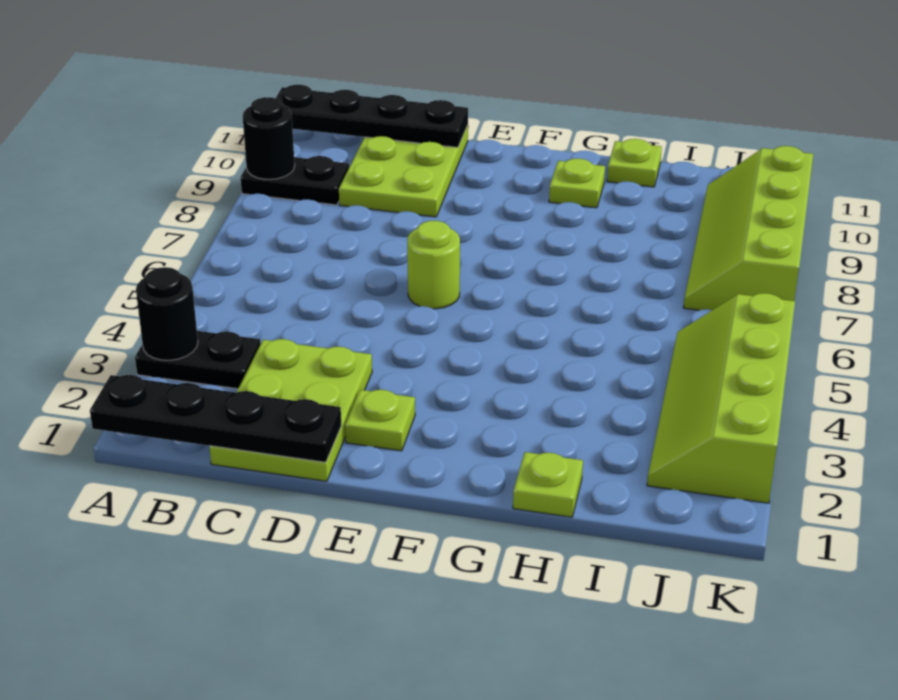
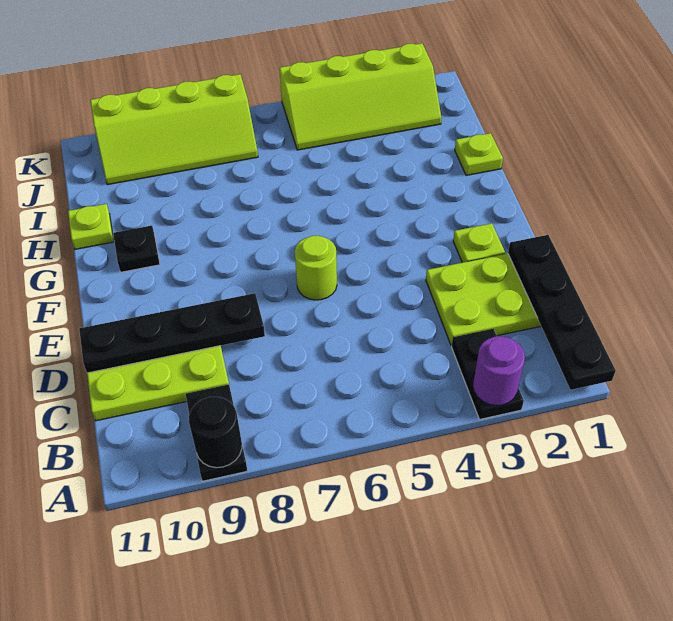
black 1x1 round brick [136,267,198,360] -> purple 1x1 round brick [473,336,525,406]
black 1x4 plate [276,85,468,147] -> black 1x4 plate turned to [79,293,265,373]
lime 1x1 plate [549,159,605,208] -> black 1x1 plate [113,225,160,272]

